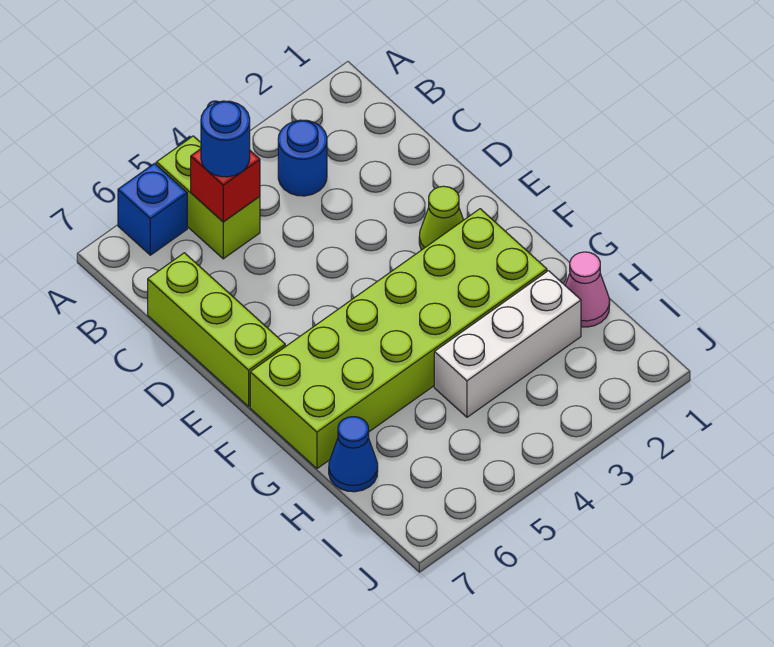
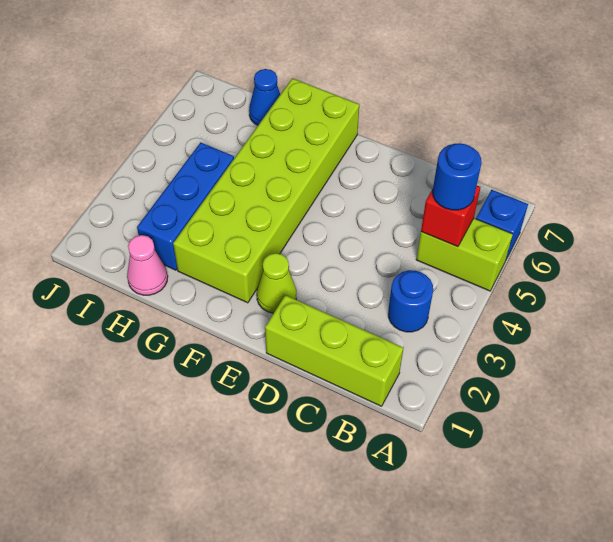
lime 1x3 brick [148,253,285,407] -> lime 1x3 brick moved to [265,295,403,406]
white 1x3 brick [434,271,581,417] -> blue 1x3 brick [137,143,234,270]

